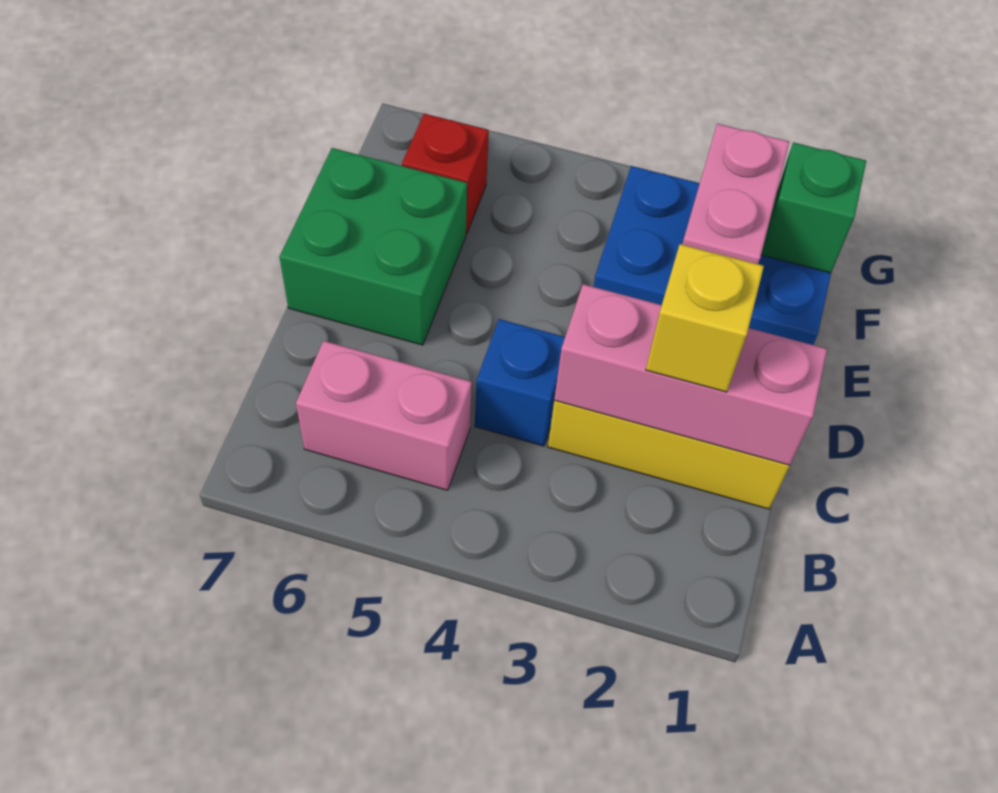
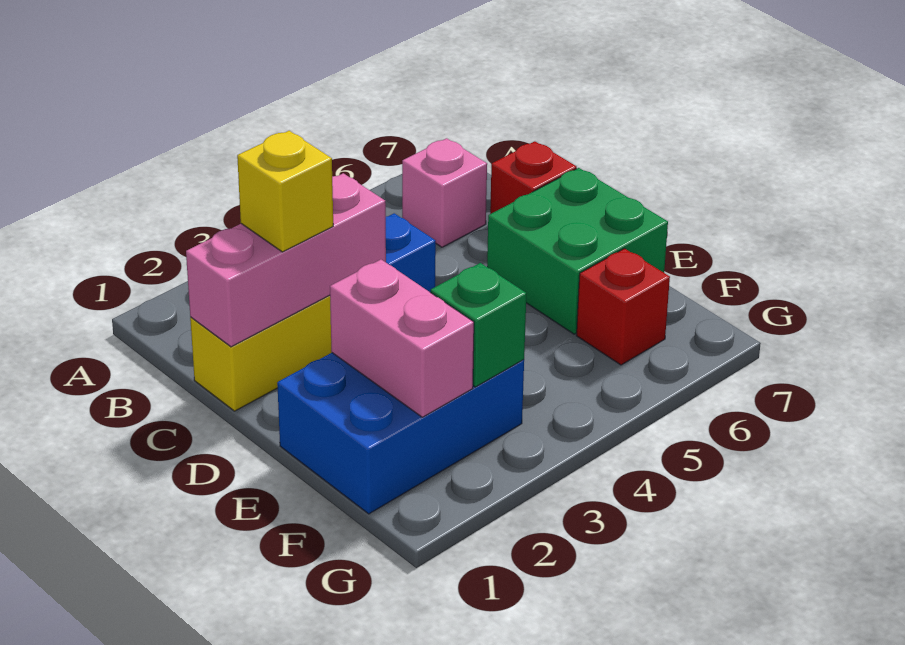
pink 1x2 brick [296,341,472,490] -> pink 1x1 brick [402,138,487,247]
none -> red 1x1 brick [490,141,577,214]
green 1x1 brick [761,142,866,273] -> green 1x1 brick moved to [430,263,526,387]

